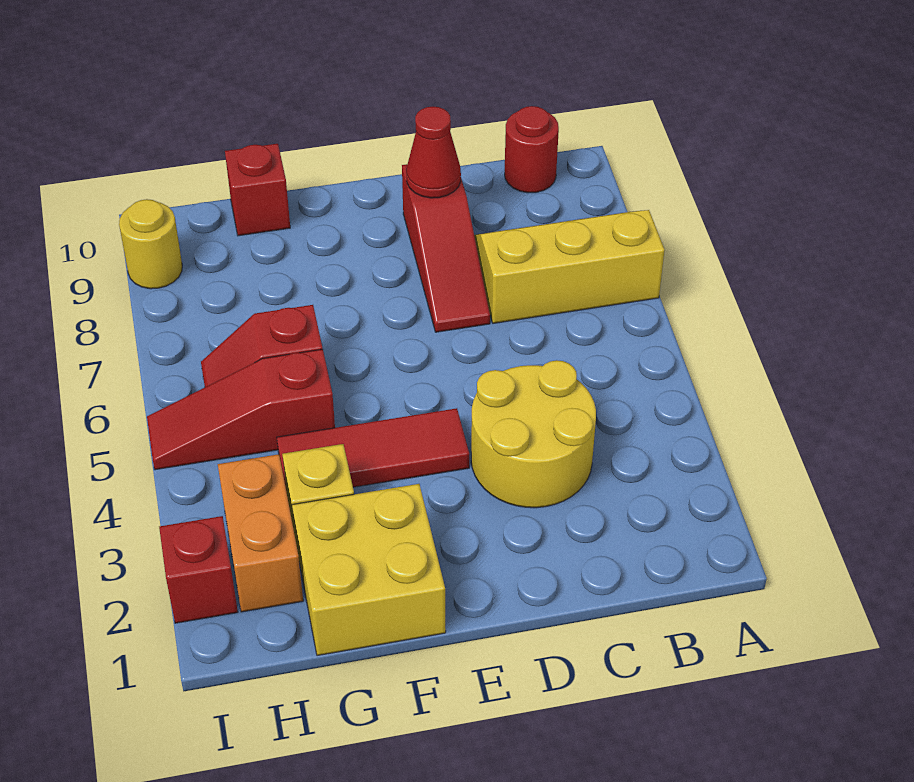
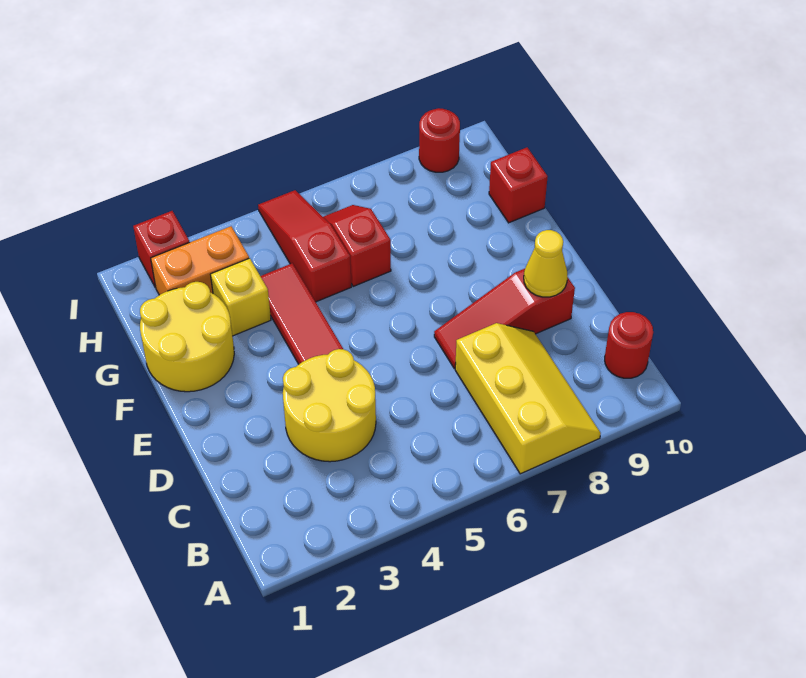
red 1x1 cone [406,106,461,198] -> yellow 1x1 cone [524,230,568,297]
yellow 2x2 brick [292,484,446,656] -> yellow 2x2 round brick [140,282,234,392]
yellow 1x1 round brick [119,199,182,289] -> red 1x1 round brick [419,108,460,172]

